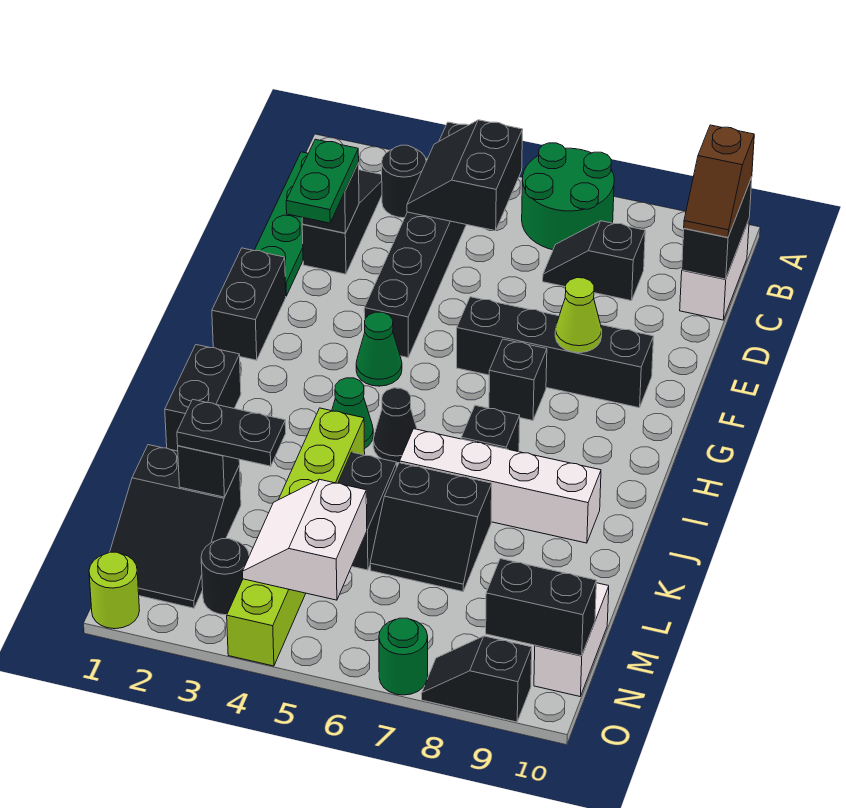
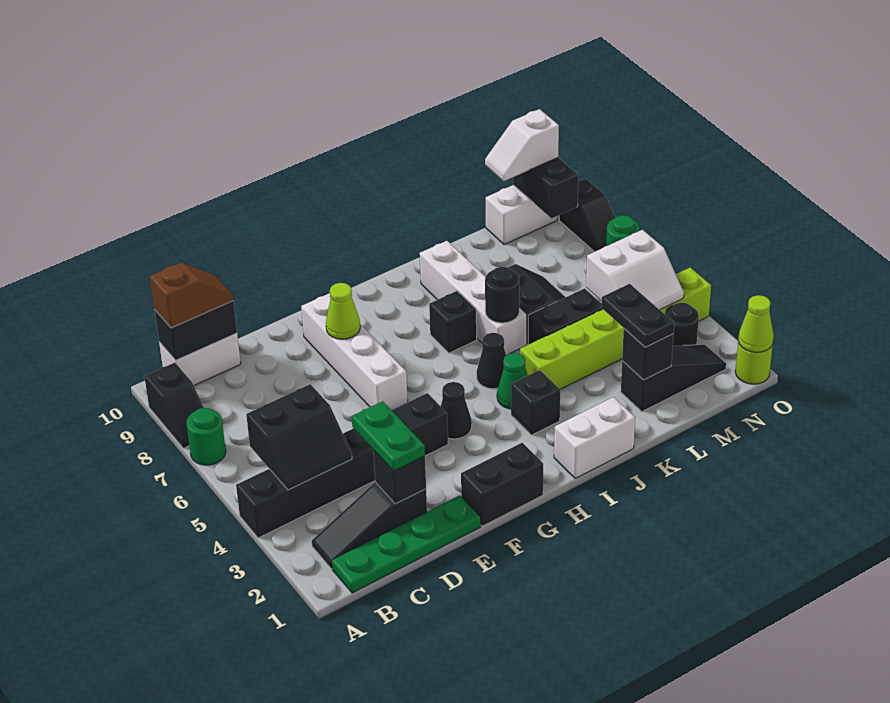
green 2x2 round brick [522,143,614,250] -> green 1x1 round brick [186,408,226,465]
black 1x1 round brick [382,145,426,218] -> black 1x1 round brick moved to [485,267,519,323]
black 1x2 slope [543,221,645,301] -> black 1x2 slope moved to [144,363,204,448]
green 1x2 plate [286,139,359,223] -> green 1x2 plate turned to [352,401,425,471]
black 1x4 brick [457,297,654,408] -> white 1x4 brick [301,293,408,410]
green 1x1 cone [356,312,402,386] -> black 1x1 cone [441,382,472,439]
black 1x1 brick [489,339,547,420] -> black 1x1 brick moved to [511,370,560,435]
black 1x2 brick [165,345,241,451] -> white 1x2 brick [554,397,635,479]
black 2x3 slope [110,445,241,608] -> black 1x3 slope [621,345,726,412]
none -> white 1x2 slope [485,109,559,181]
none -> lime 1x1 cone [738,295,774,352]

